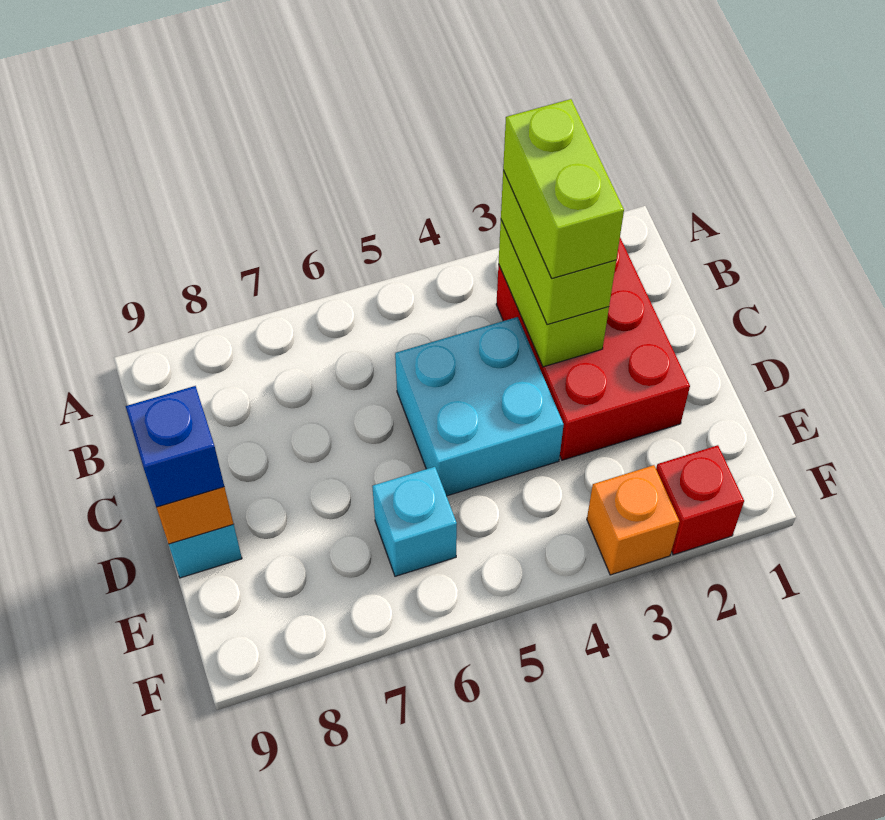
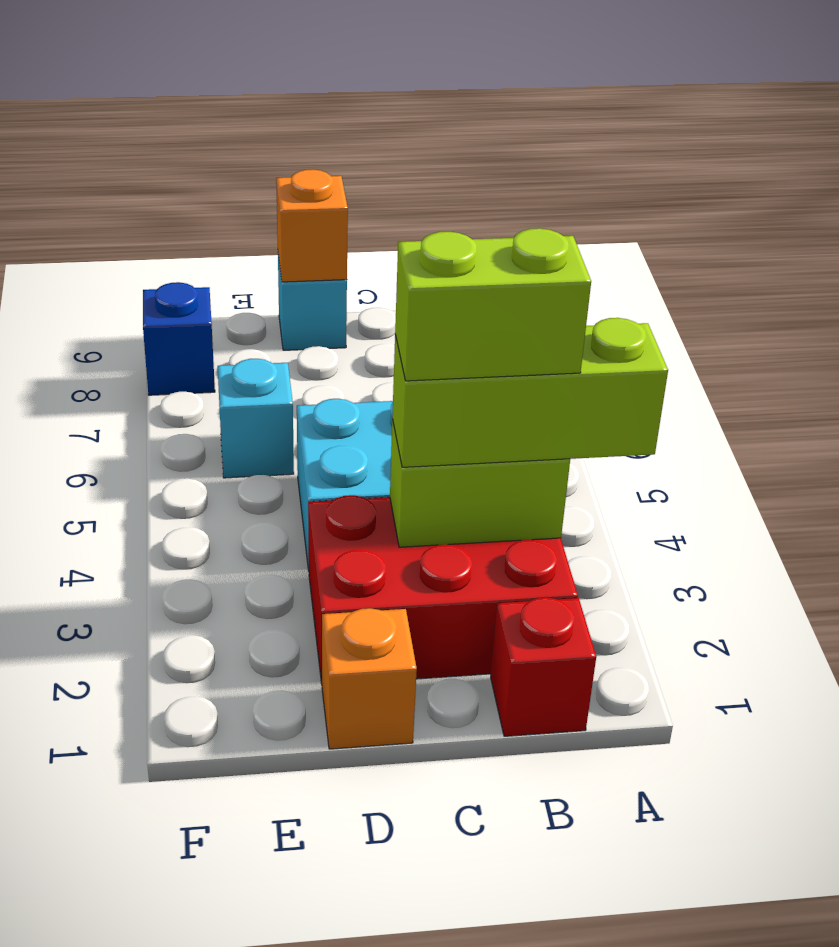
lime 1x2 brick [501,170,616,325] -> lime 1x3 brick [392,318,668,467]
blue 1x1 brick [126,386,224,507] -> blue 1x1 brick moved to [143,282,215,395]
red 1x1 brick [656,445,744,555] -> red 1x1 brick moved to [491,597,596,736]
orange 1x1 brick [587,465,679,575] -> orange 1x1 brick moved to [322,608,417,749]

